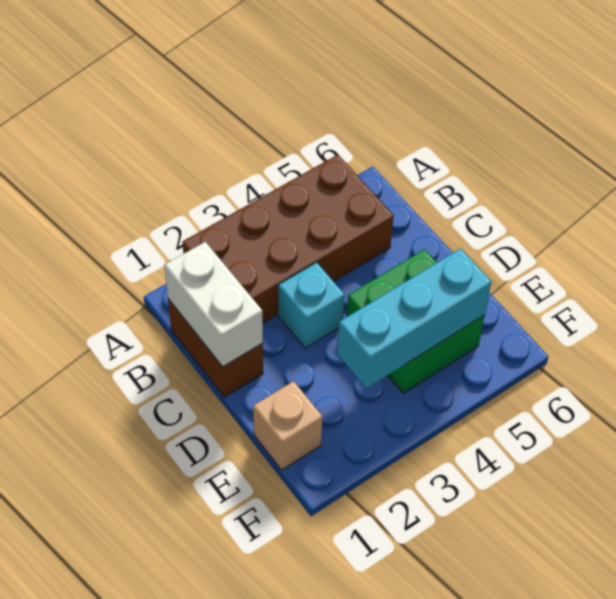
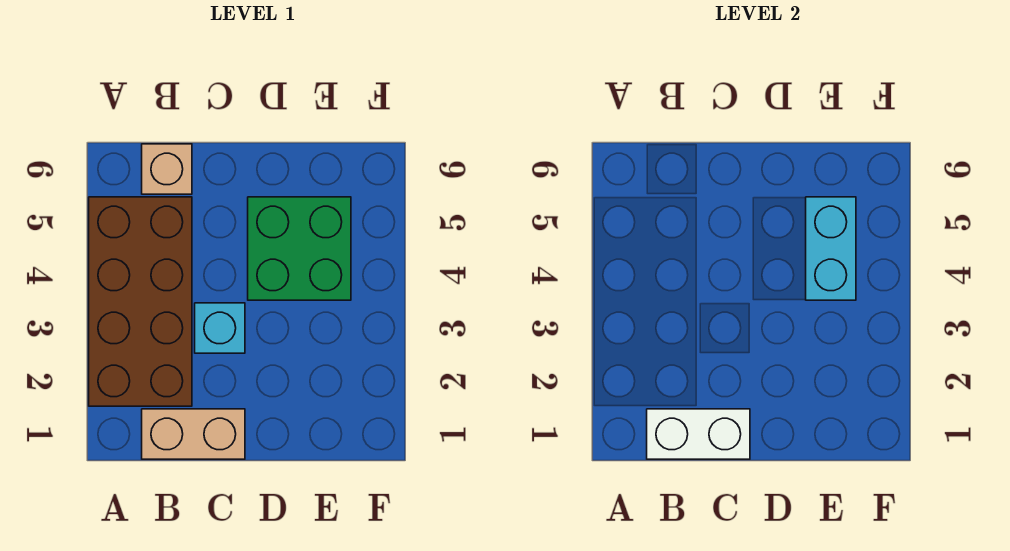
brown 1x2 brick [168,299,263,397] -> tan 1x2 brick [142,409,245,459]
tan 1x1 brick [253,381,322,470] -> tan 1x1 brick moved to [142,144,192,194]
cyan 1x3 brick [337,249,491,388] -> cyan 1x2 brick [806,197,856,300]

